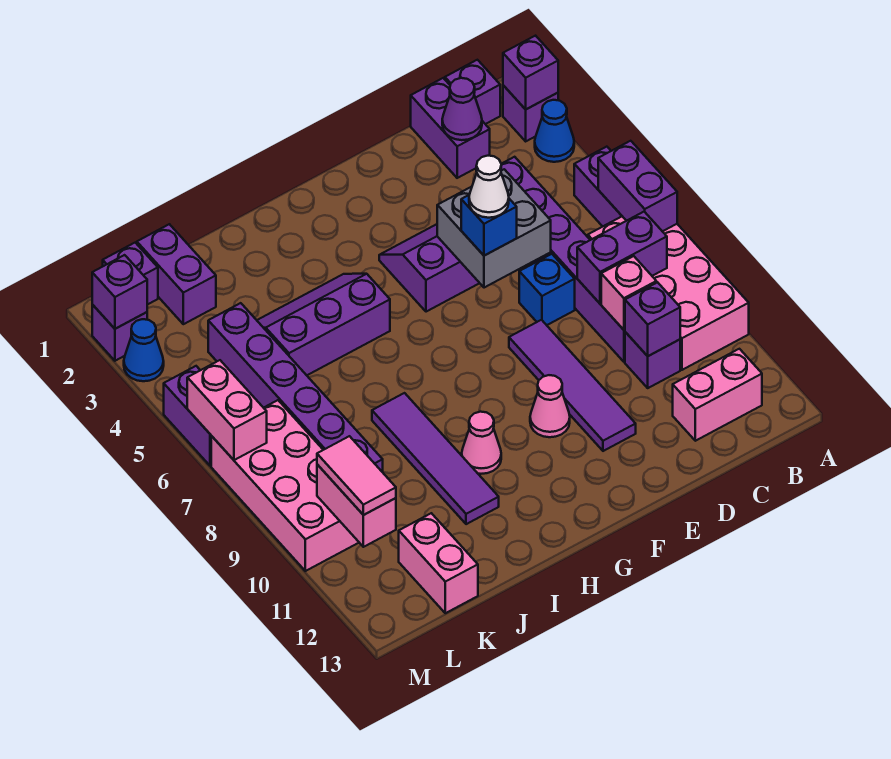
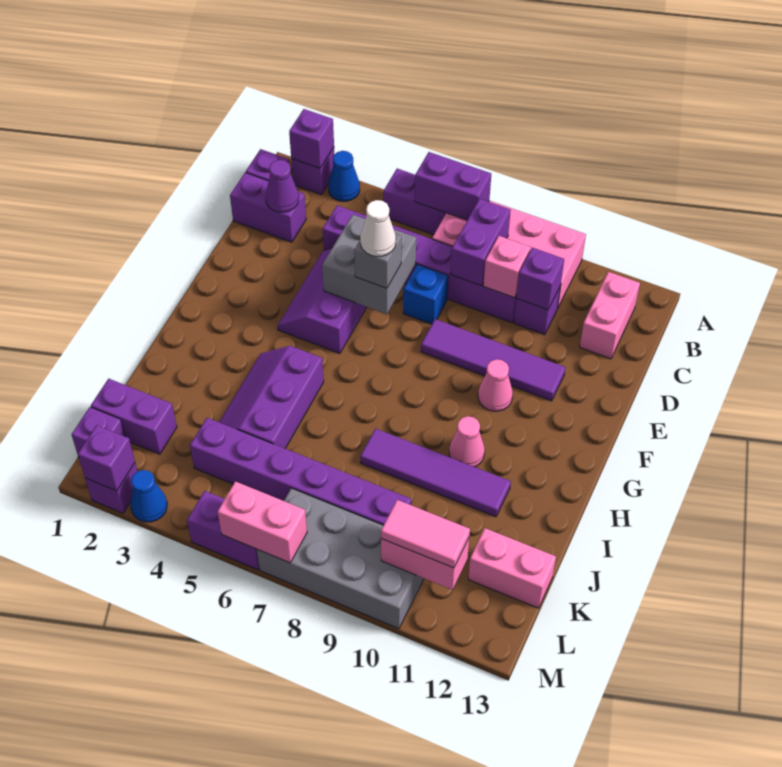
blue 1x1 brick [461,195,517,256] -> grey 1x1 brick [354,234,402,288]
pink 2x4 brick [211,400,359,571] -> grey 2x4 brick [257,488,424,629]

